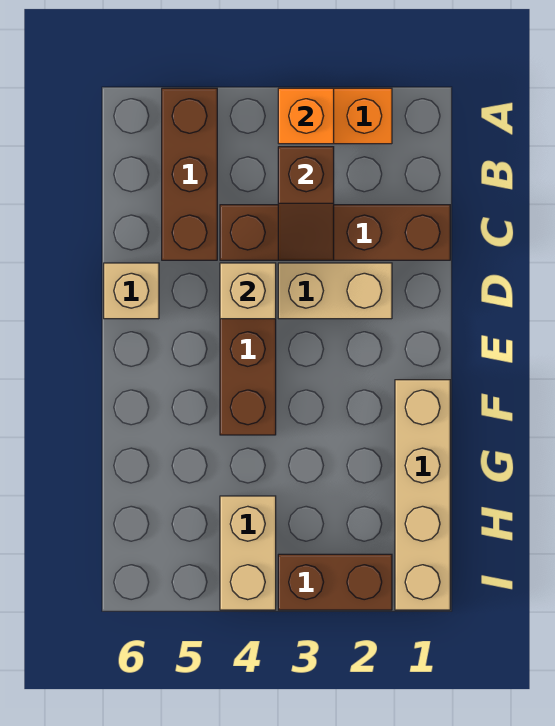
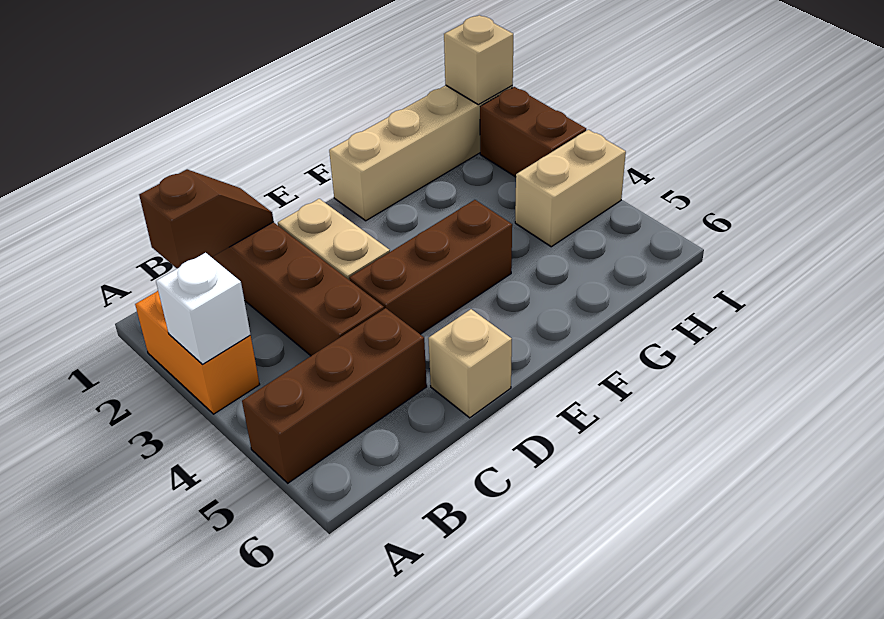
orange 1x1 brick [278,88,334,144] -> white 1x1 brick [156,253,251,364]
brown 1x2 slope [278,147,334,260] -> brown 1x2 slope moved to [139,170,274,269]
tan 1x1 brick [220,263,276,319] -> tan 1x1 brick moved to [444,15,513,105]

